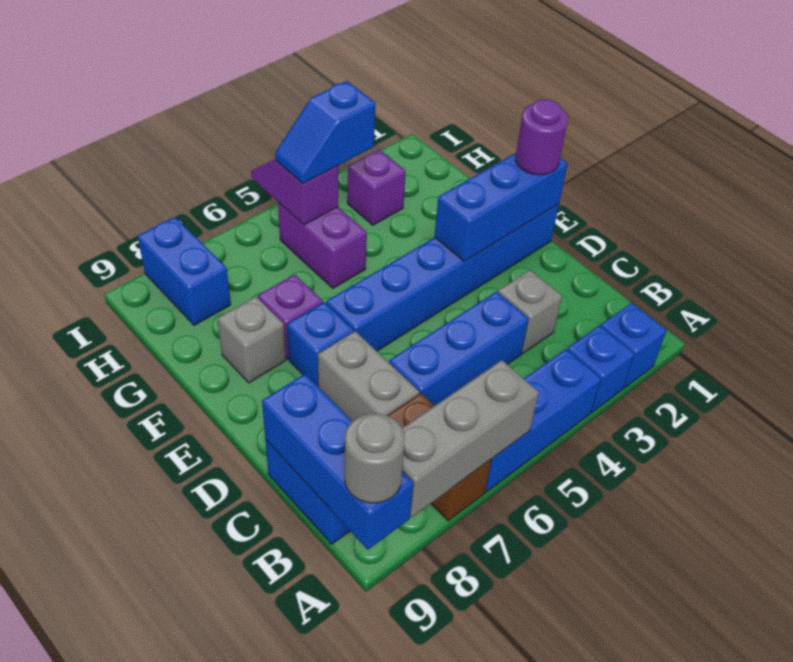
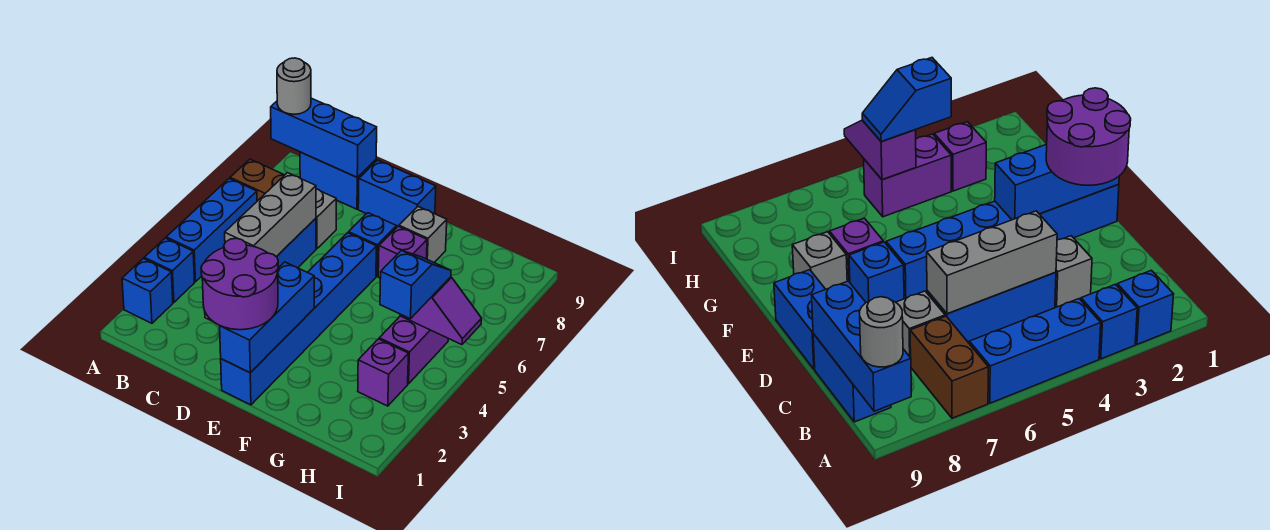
grey 1x3 brick [402,360,539,517] -> grey 1x3 brick moved to [225,173,316,257]
grey 1x2 brick [318,331,419,421] -> grey 1x1 brick [316,189,336,249]
purple 1x1 round brick [516,99,568,175] -> purple 2x2 round brick [201,238,278,330]
purple 1x2 brick [278,202,367,288] -> purple 1x2 brick turned to [379,316,448,384]
blue 1x2 brick [138,217,231,325] -> blue 1x2 brick moved to [358,160,436,227]

